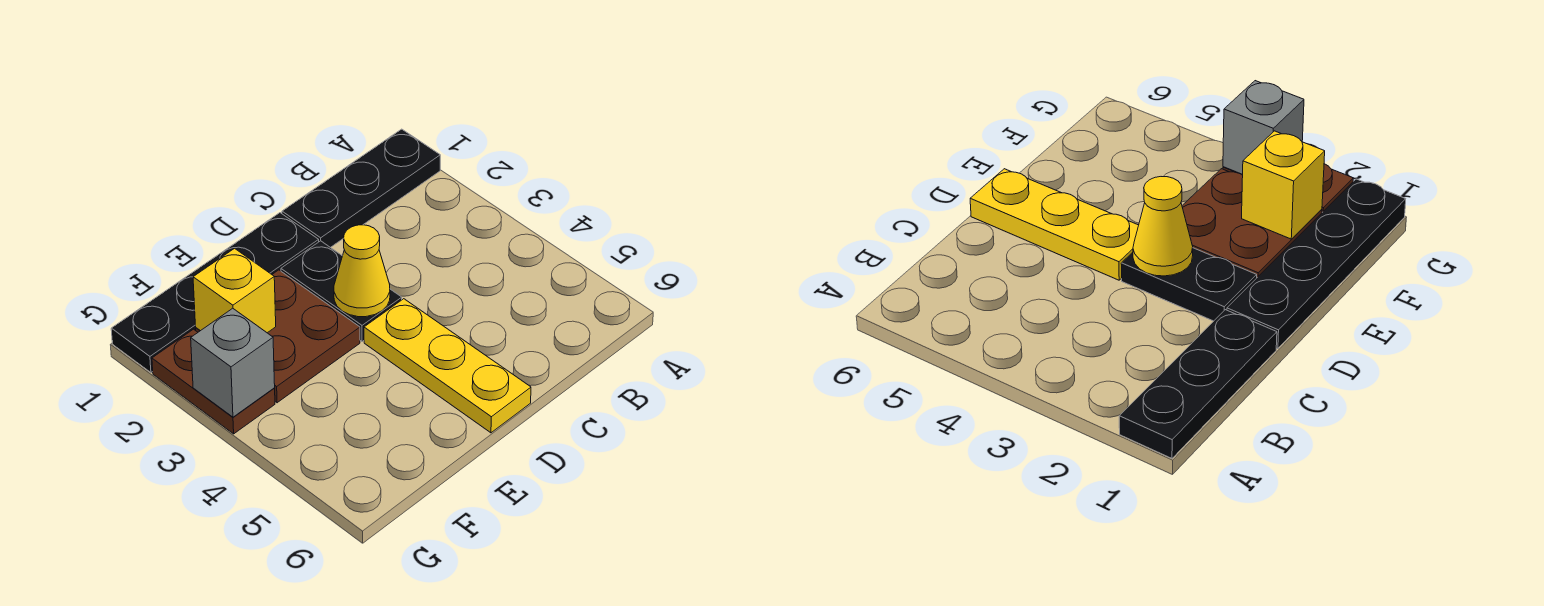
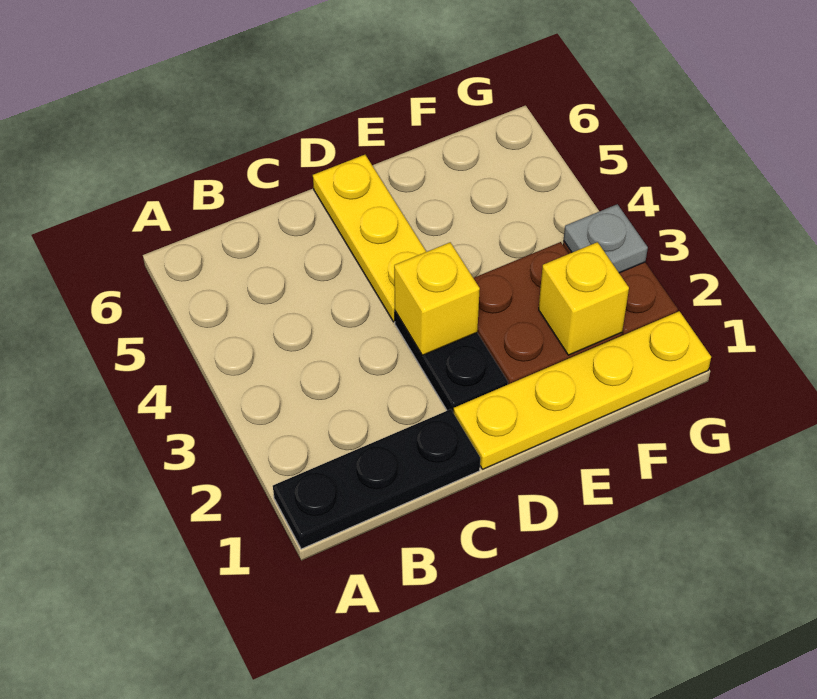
black 1x4 plate [111,213,319,372] -> yellow 1x4 plate [454,311,711,469]
yellow 1x1 cone [334,225,390,317] -> yellow 1x1 brick [394,242,480,355]
grey 1x1 brick [191,308,275,417] -> grey 1x1 plate [564,204,648,273]

